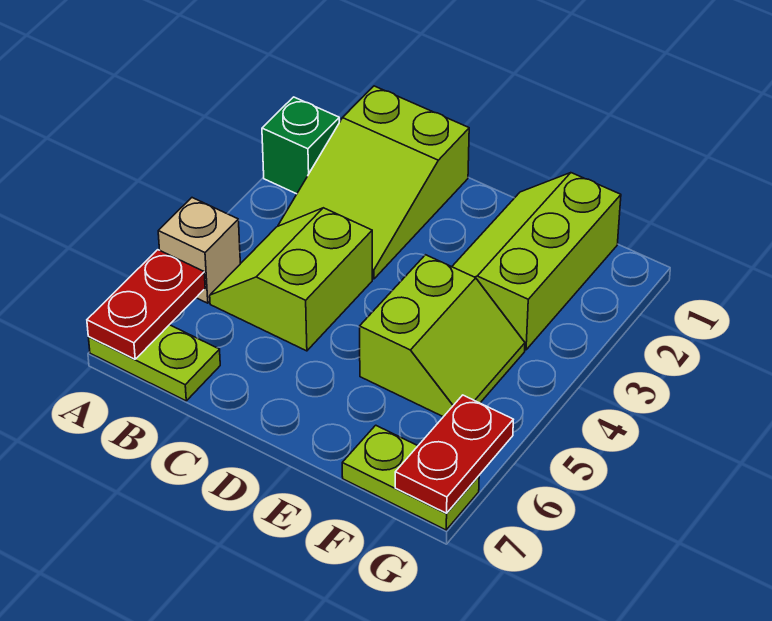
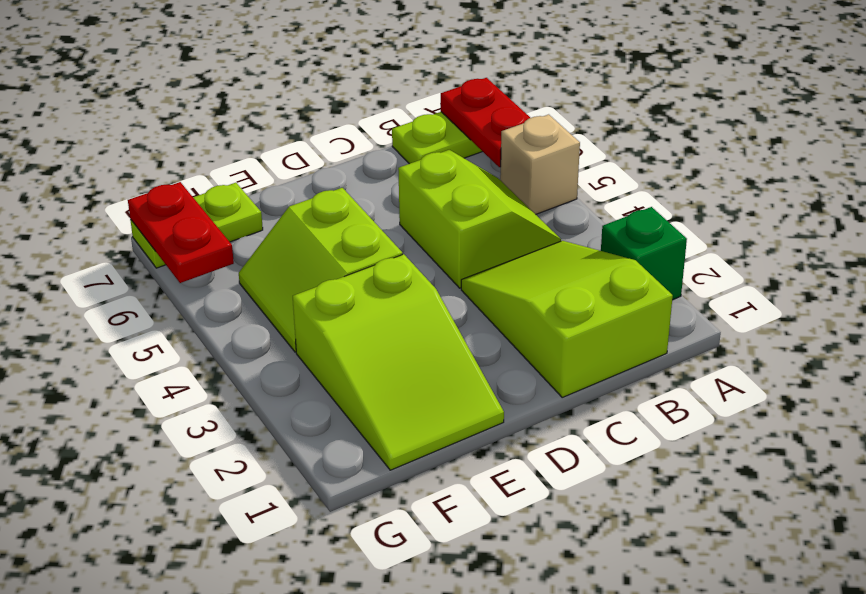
lime 2x3 slope [452,173,621,350] -> lime 2x3 slope turned to [293,254,504,470]

